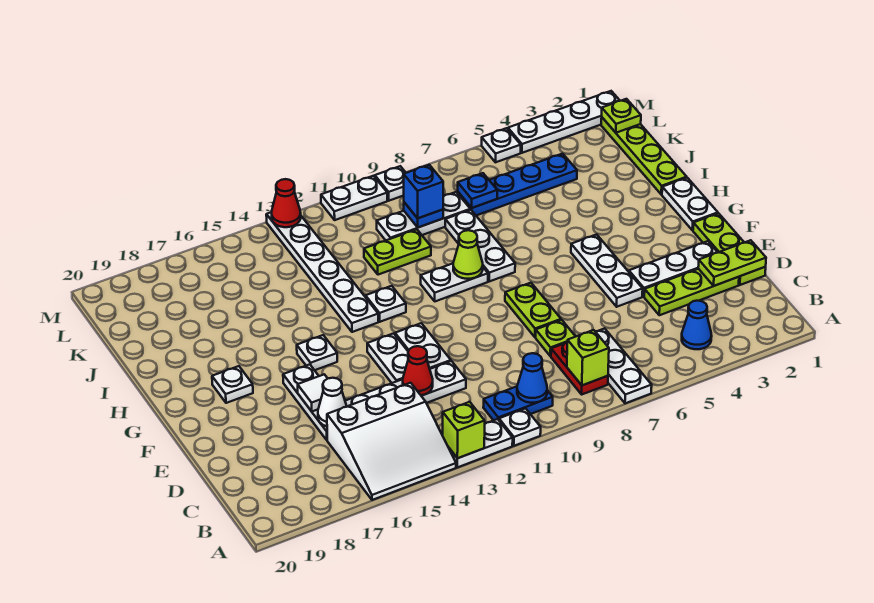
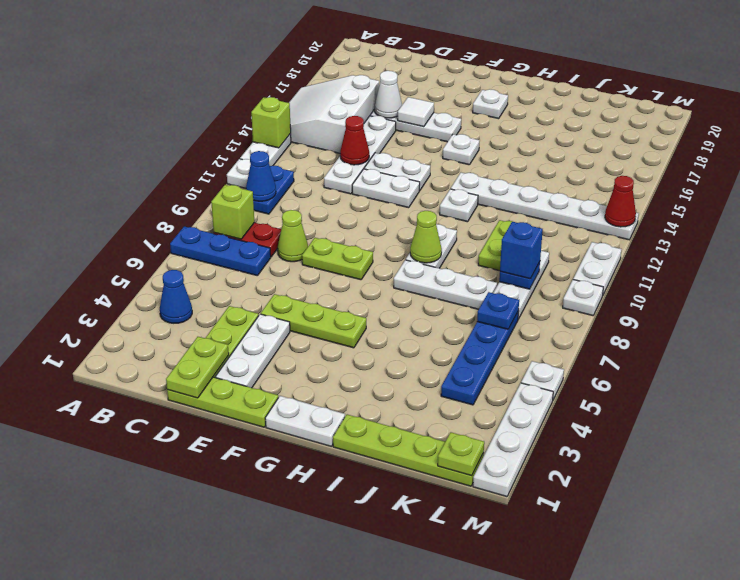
white 1x3 plate [596,328,652,403] -> blue 1x3 plate [170,226,271,276]
lime 1x1 plate [536,320,576,356] -> lime 1x1 cone [278,210,308,262]
white 1x3 plate [571,234,643,307] -> lime 1x3 plate [261,294,366,348]

